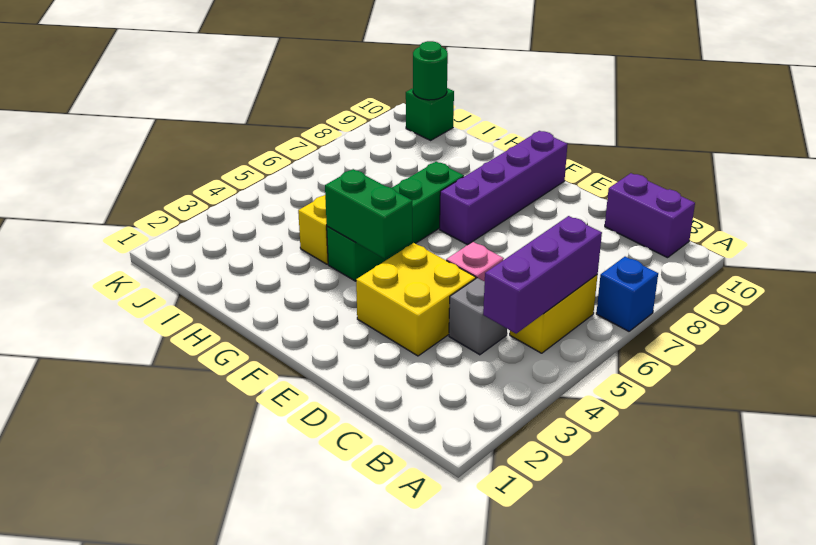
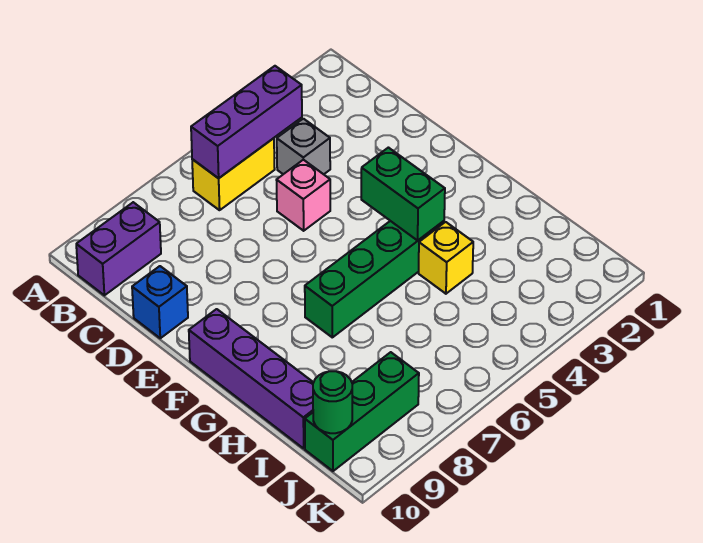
blue 1x1 brick [596,257,658,331] -> blue 1x1 brick moved to [132,266,188,338]
purple 1x2 brick [605,173,695,258] -> purple 1x2 brick turned to [76,202,161,295]
yellow 2x2 brick [356,243,476,356] -> none
purple 1x4 brick [440,131,567,245] -> purple 1x4 brick turned to [189,309,314,448]
green 1x1 brick [406,88,454,140] -> green 1x3 brick [305,352,419,471]

